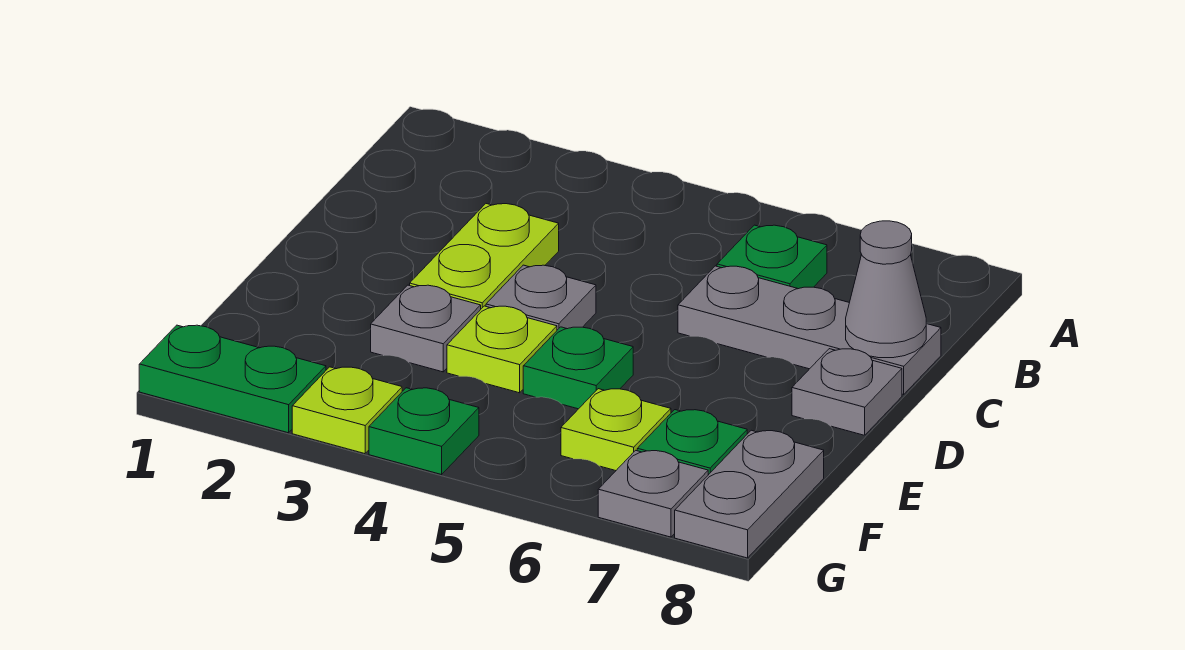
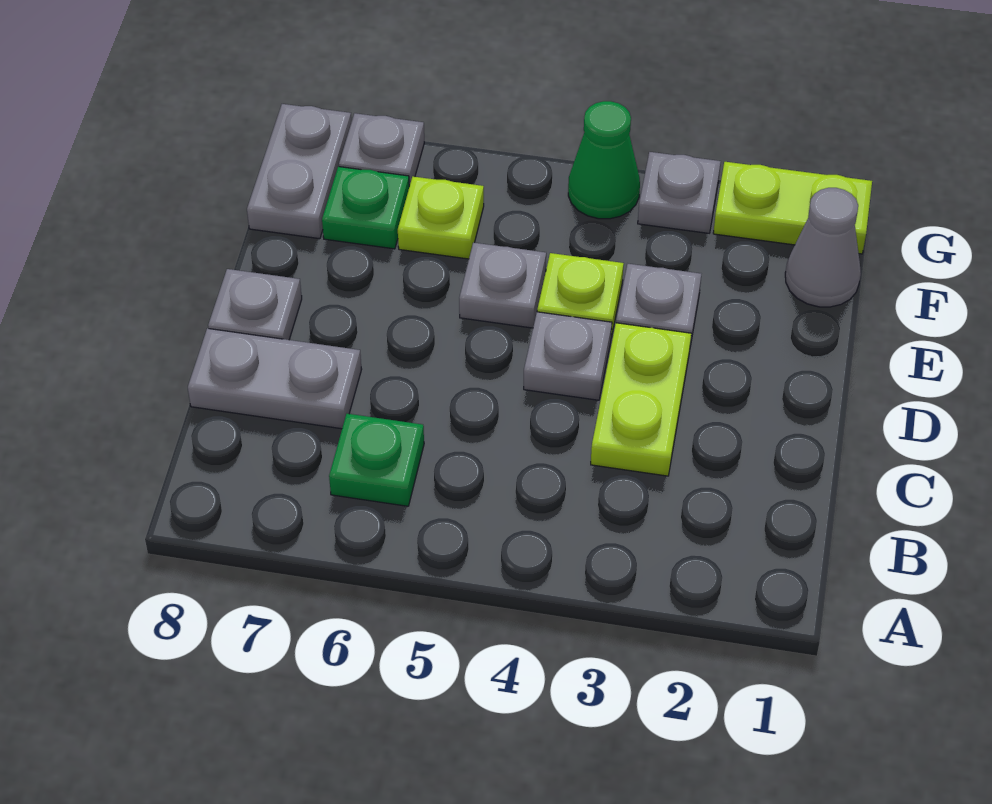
grey 1x3 plate [678,266,941,394] -> grey 1x2 plate [188,328,362,429]
grey 1x1 cone [846,221,927,358] -> grey 1x1 cone moved to [785,188,861,307]
green 1x1 plate [523,327,633,409] -> grey 1x1 plate [459,243,546,328]
green 1x2 plate [139,325,326,433] -> lime 1x2 plate [713,162,872,254]
lime 1x1 plate [292,367,402,454] -> grey 1x1 plate [638,152,721,233]
green 1x1 plate [369,388,479,475] -> green 1x1 cone [568,101,640,219]

